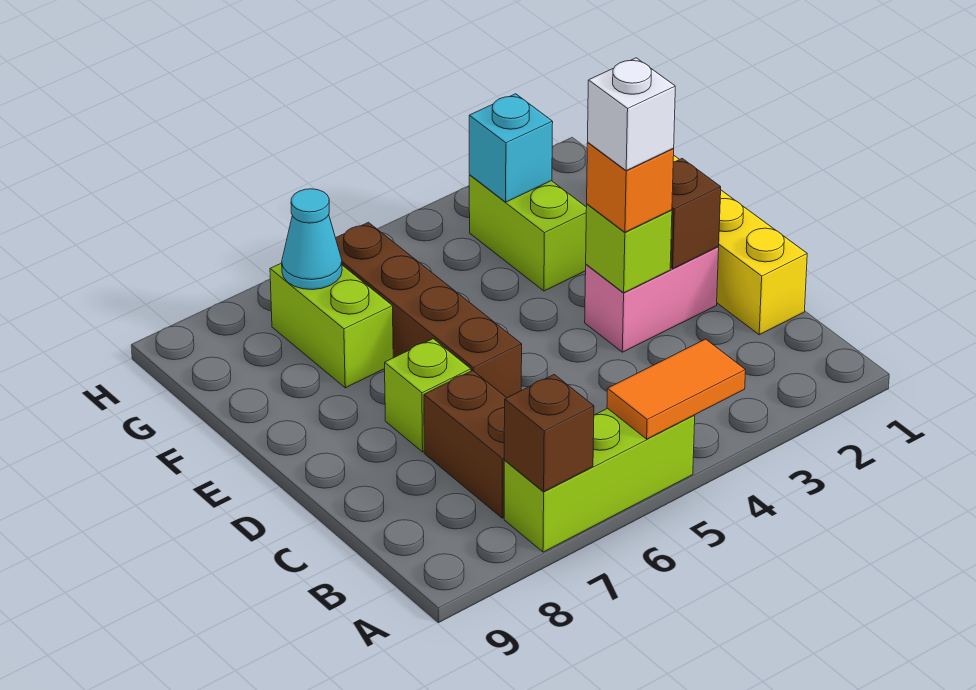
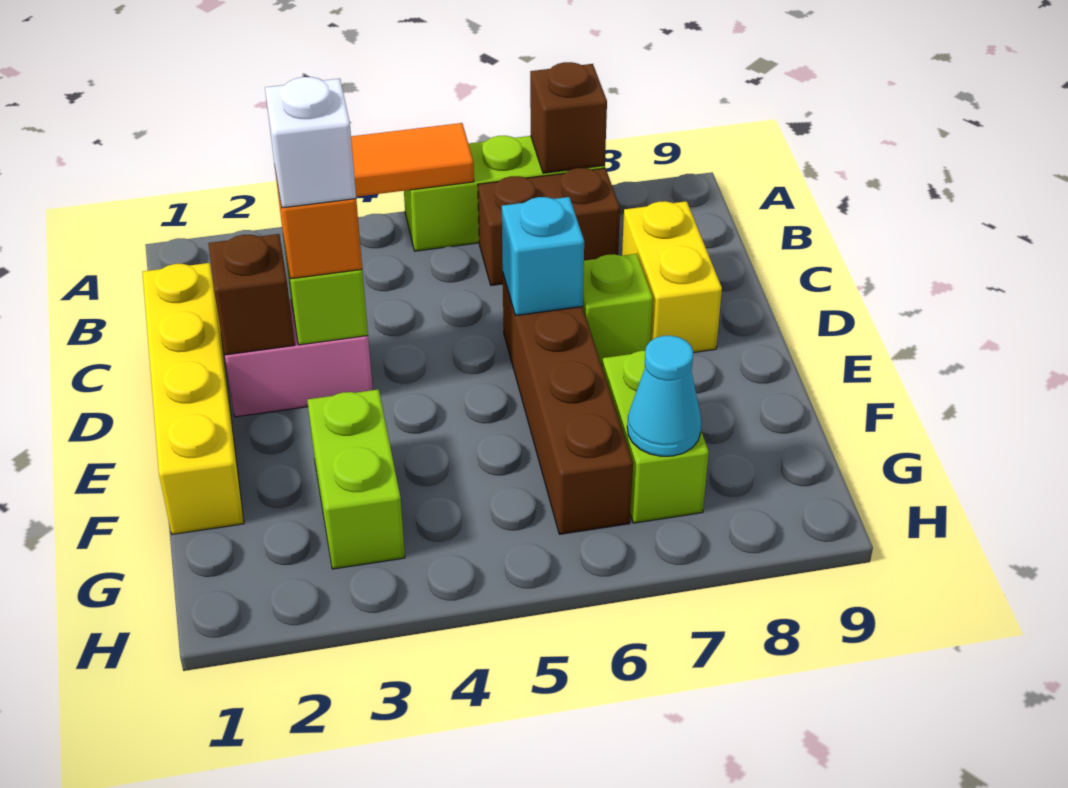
brown 1x2 brick [424,370,506,518] -> brown 1x2 brick turned to [478,168,620,285]
none -> yellow 1x2 brick [622,201,722,353]
cyan 1x1 brick [469,94,553,202] -> cyan 1x1 brick moved to [502,197,584,315]

